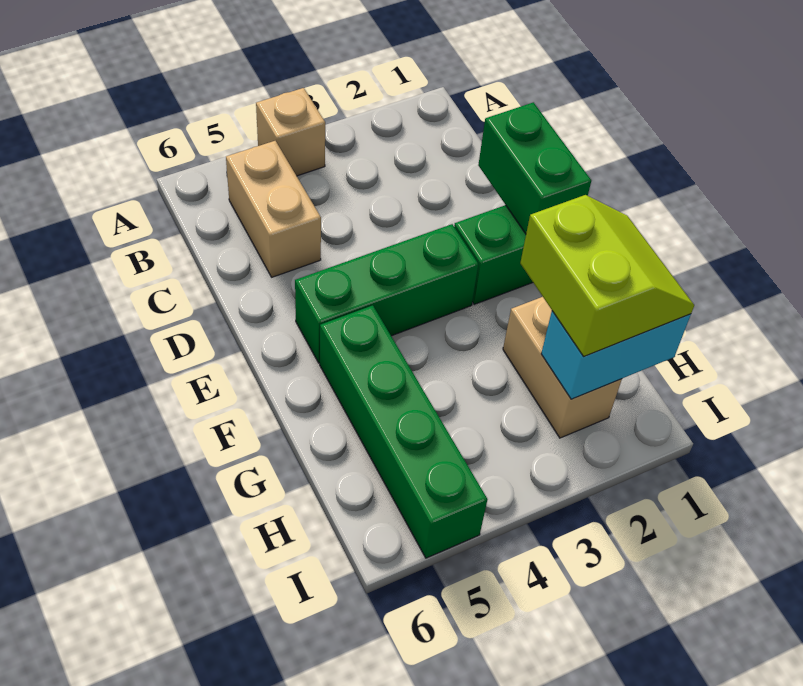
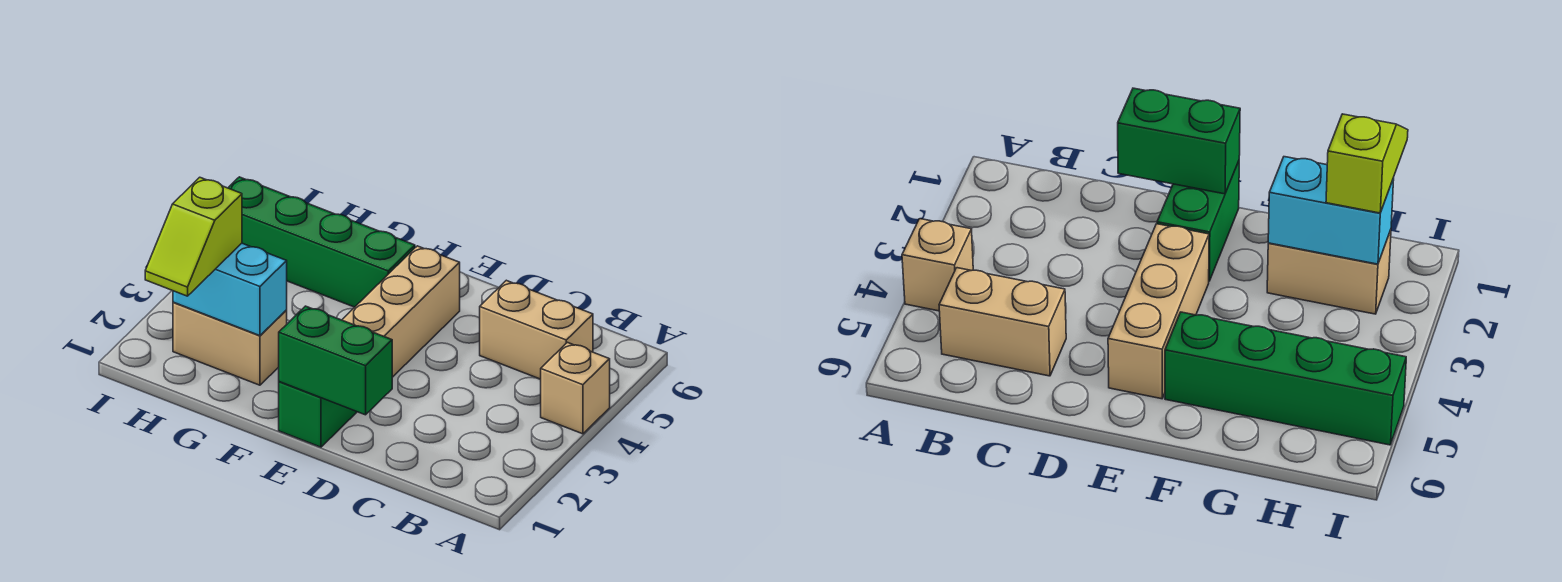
green 1x3 brick [295,224,478,363] -> tan 1x3 brick [342,246,460,377]
lime 2x2 slope [520,195,694,357] -> lime 1x2 slope [145,177,242,296]
cyan 1x2 brick [541,311,691,399] -> cyan 1x2 brick turned to [173,243,287,336]

